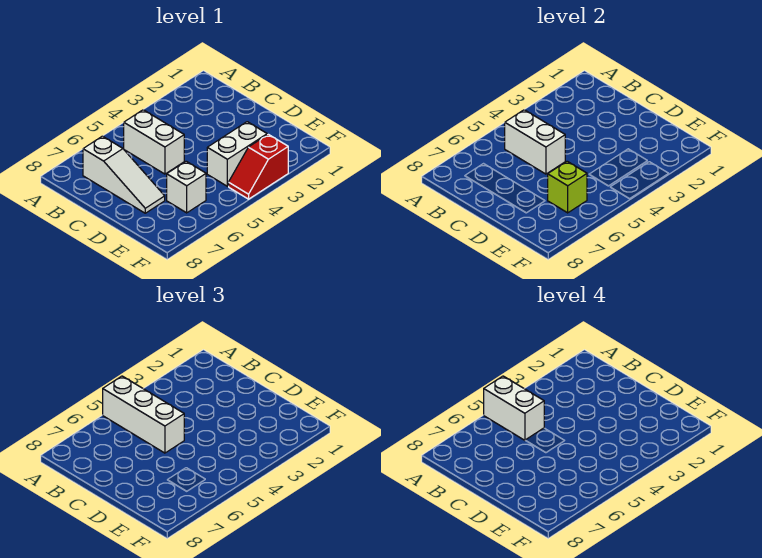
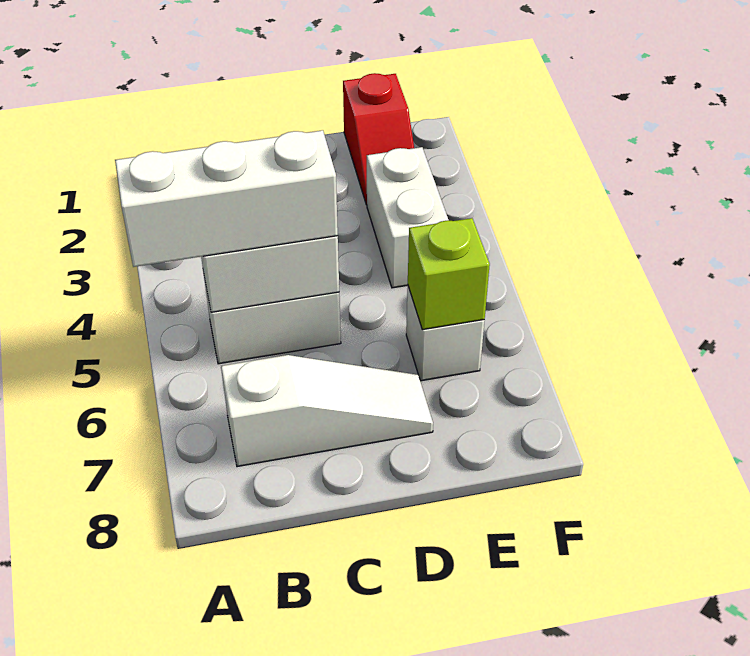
white 1x2 brick [484,376,544,440] -> none
red 1x2 slope [229,134,288,199] -> red 1x2 slope moved to [343,73,414,205]

